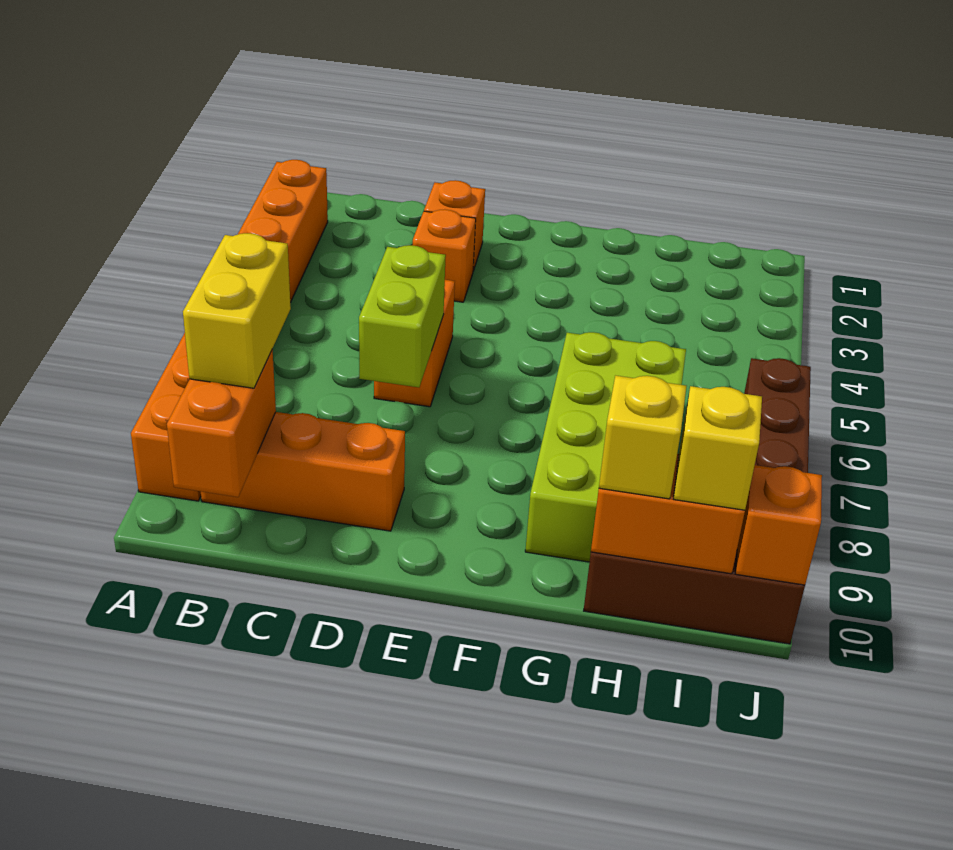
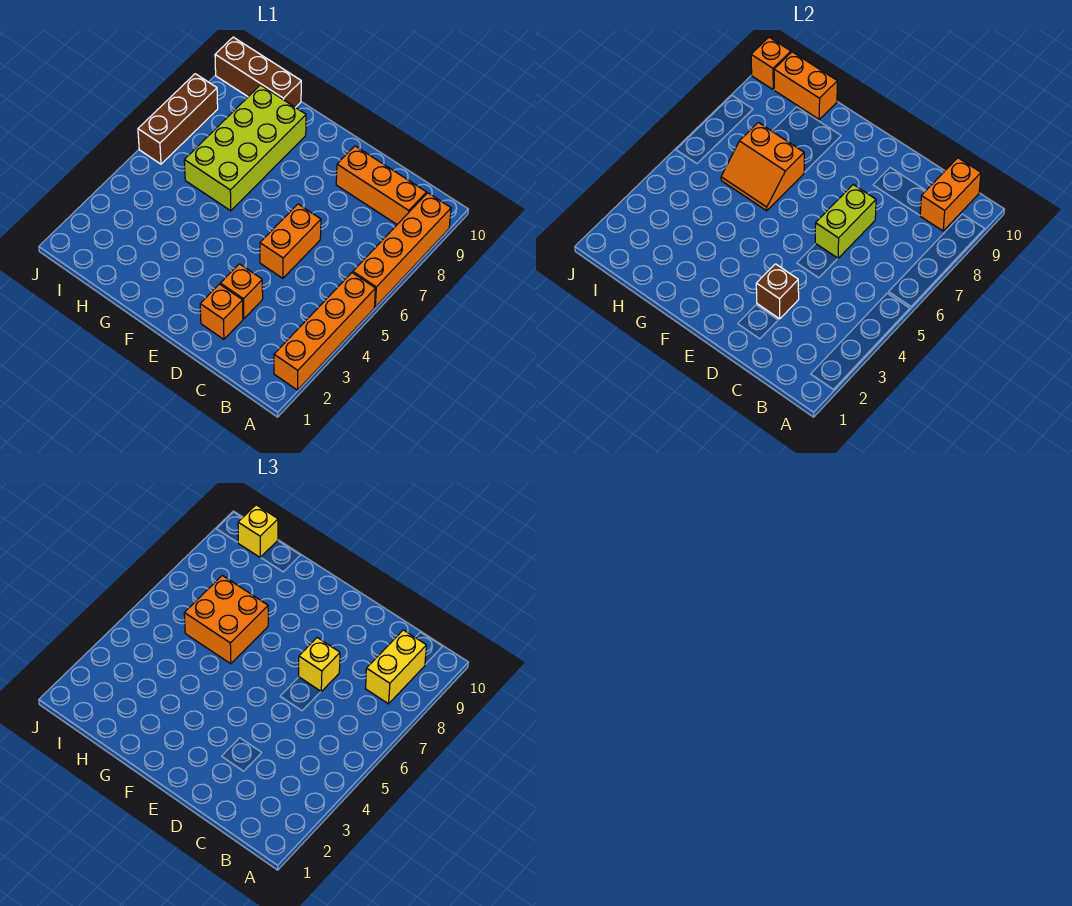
none -> brown 1x1 brick [756,264,799,319]
none -> orange 2x2 slope [721,122,804,211]
none -> orange 2x2 brick [184,575,268,664]
yellow 1x1 brick [599,376,686,499] -> yellow 1x1 brick moved to [299,638,340,691]

